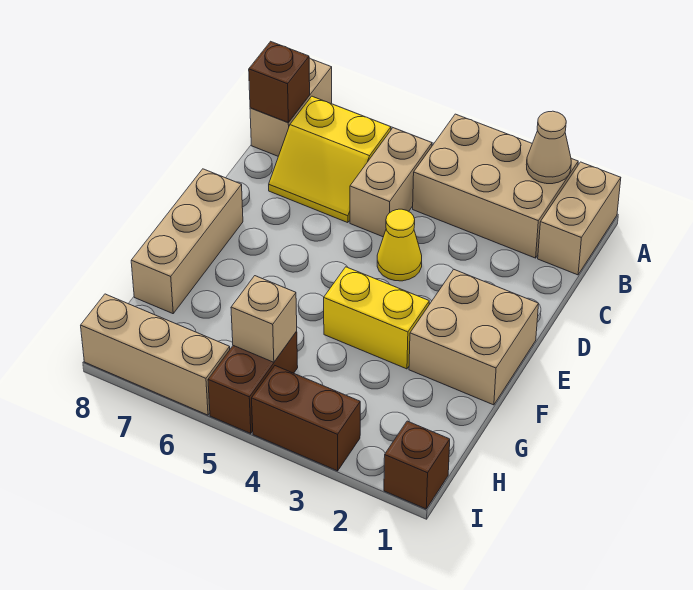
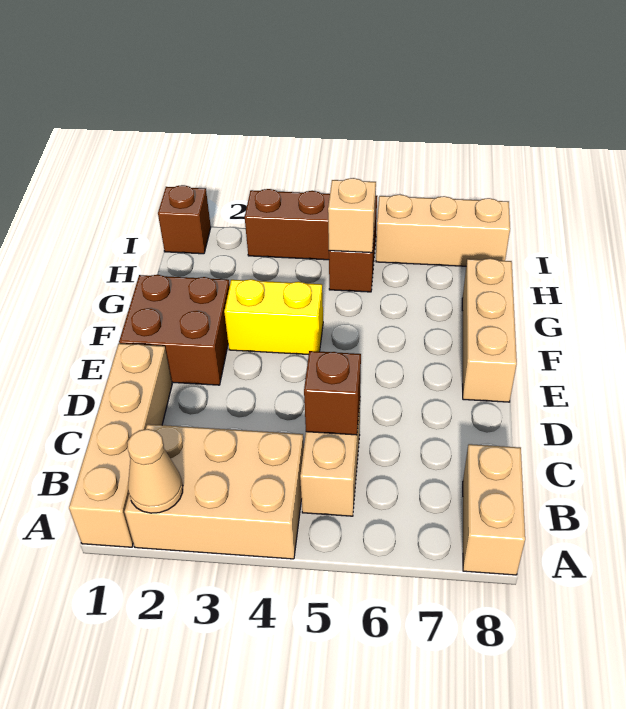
tan 1x2 brick [538,162,621,275] -> tan 1x4 brick [69,343,172,547]
yellow 2x2 slope [269,96,391,223] -> none
brown 1x1 brick [249,41,310,123] -> brown 1x1 brick moved to [304,351,361,435]
yellow 1x1 cone [377,209,422,281] -> none
tan 2x2 brick [409,269,539,405] -> brown 2x2 brick [119,275,230,385]

